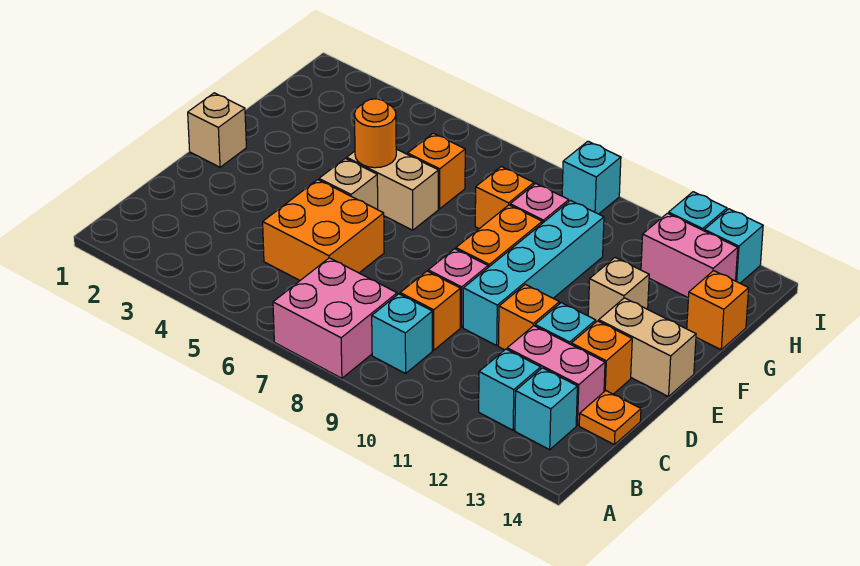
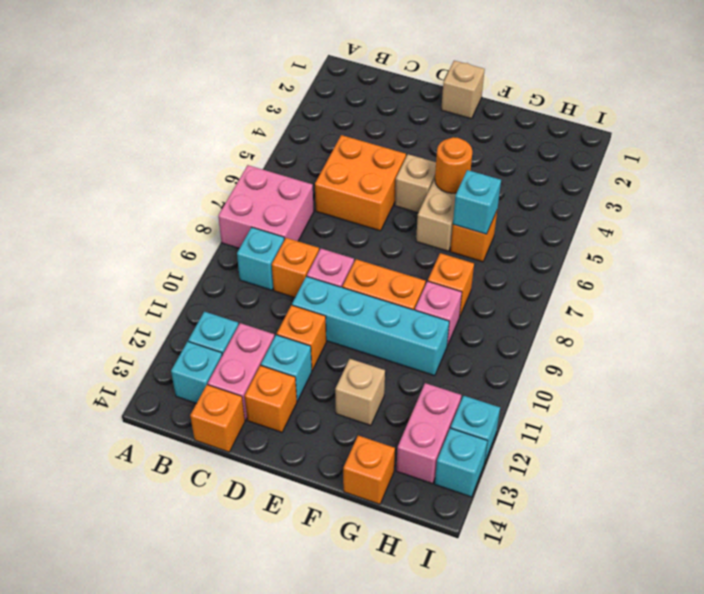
orange 1x1 plate [579,391,641,445] -> orange 1x1 brick [190,385,245,452]
tan 1x2 brick [599,298,696,397] -> none
cyan 1x1 brick [562,141,621,214] -> cyan 1x1 brick moved to [453,170,501,234]

